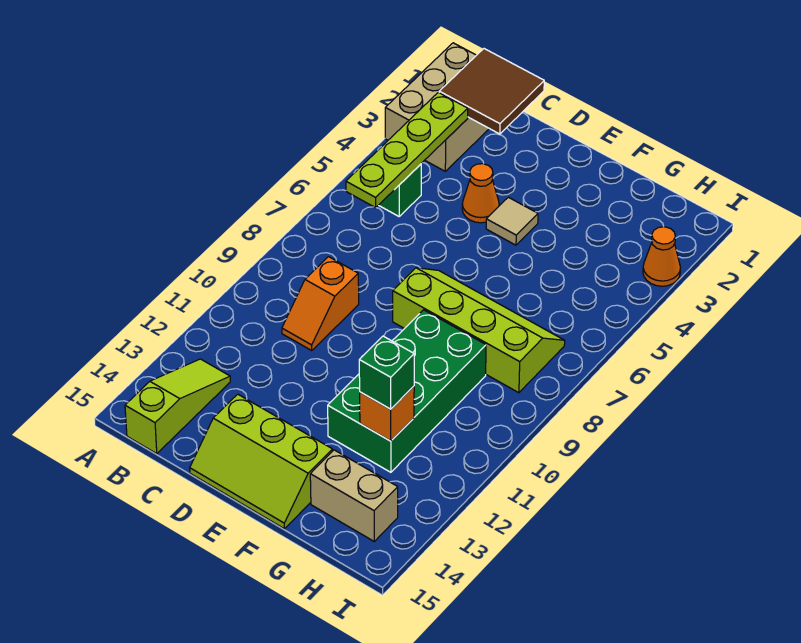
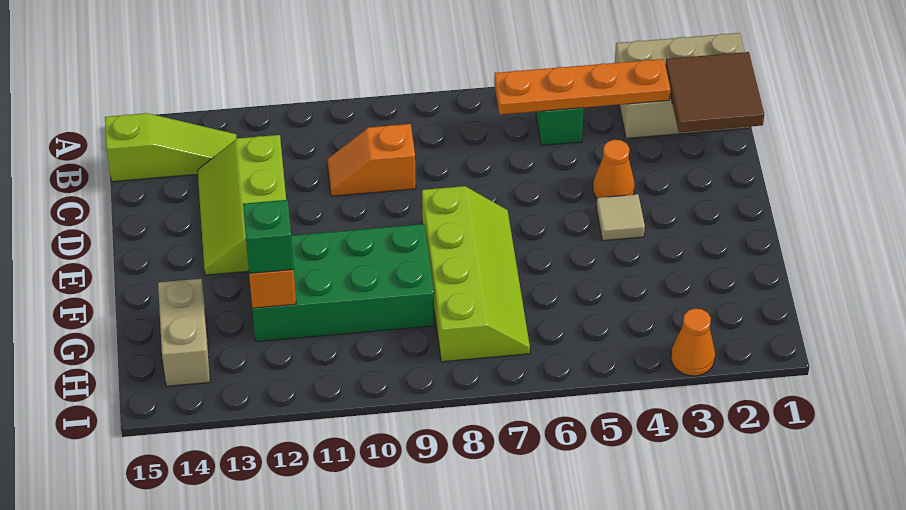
lime 1x4 plate [346,92,468,208] -> orange 1x4 plate [494,59,671,115]
lime 2x3 slope [190,394,333,529] -> lime 2x3 slope moved to [198,135,286,275]

